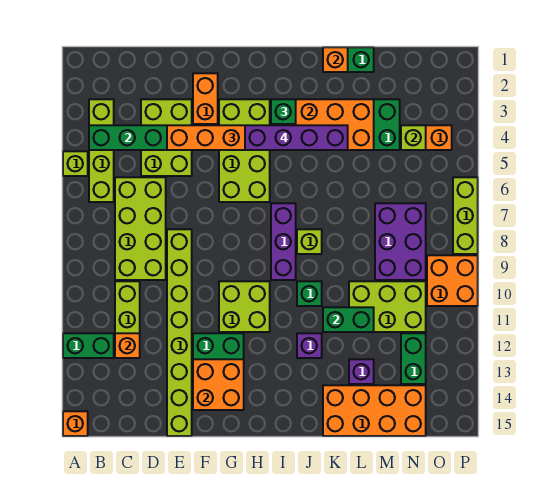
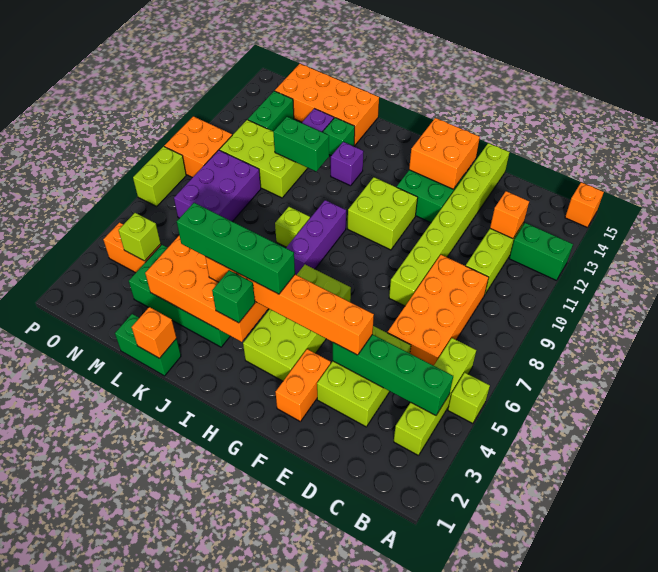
lime 2x4 brick [115,177,166,280] -> orange 2x4 brick [387,255,489,366]
purple 1x4 brick [245,125,348,150] -> green 1x4 brick [177,203,295,294]
green 1x1 brick [297,281,322,306] -> green 1x1 brick moved to [323,118,355,156]
lime 1x3 brick [453,177,478,254] -> lime 1x2 brick [133,146,186,206]

